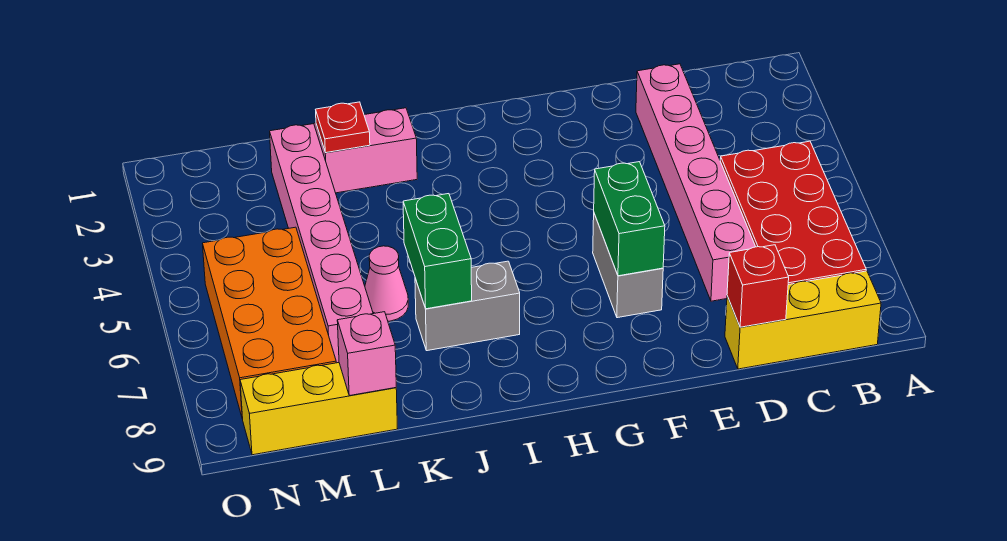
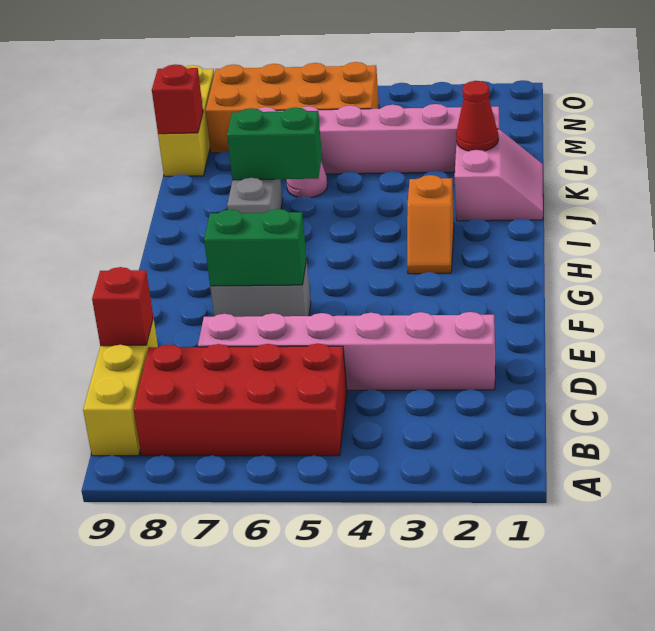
none -> orange 1x2 slope [407,175,454,274]
red 1x1 plate [316,102,370,153] -> red 1x1 cone [456,81,498,151]
pink 1x1 brick [337,312,396,396] -> red 1x1 brick [152,64,203,134]

